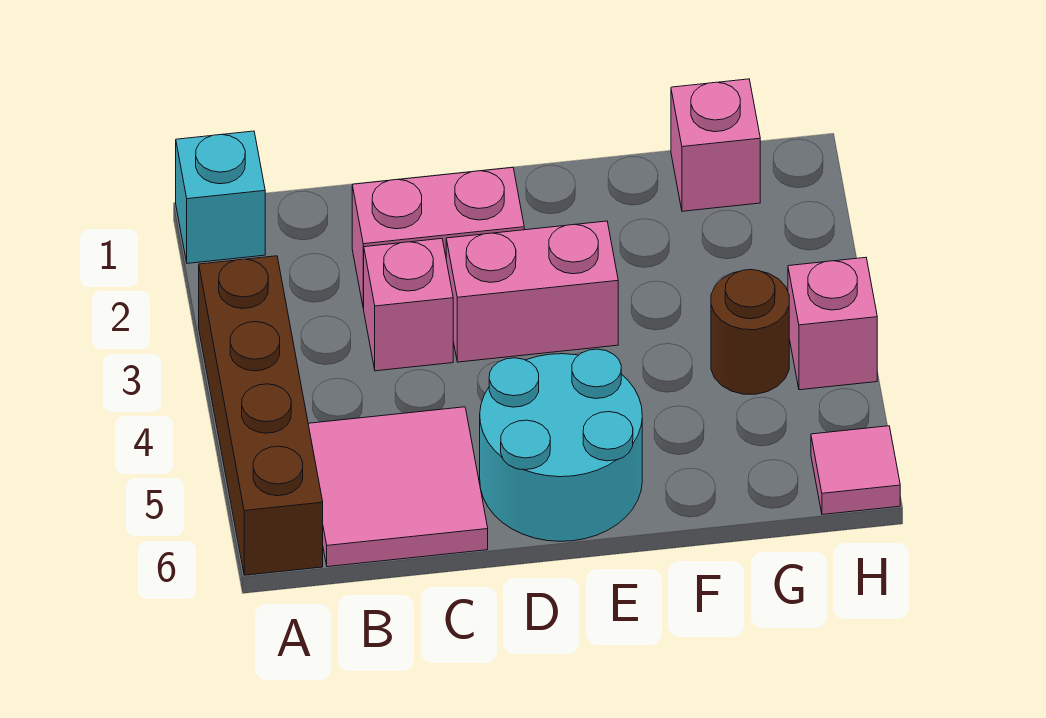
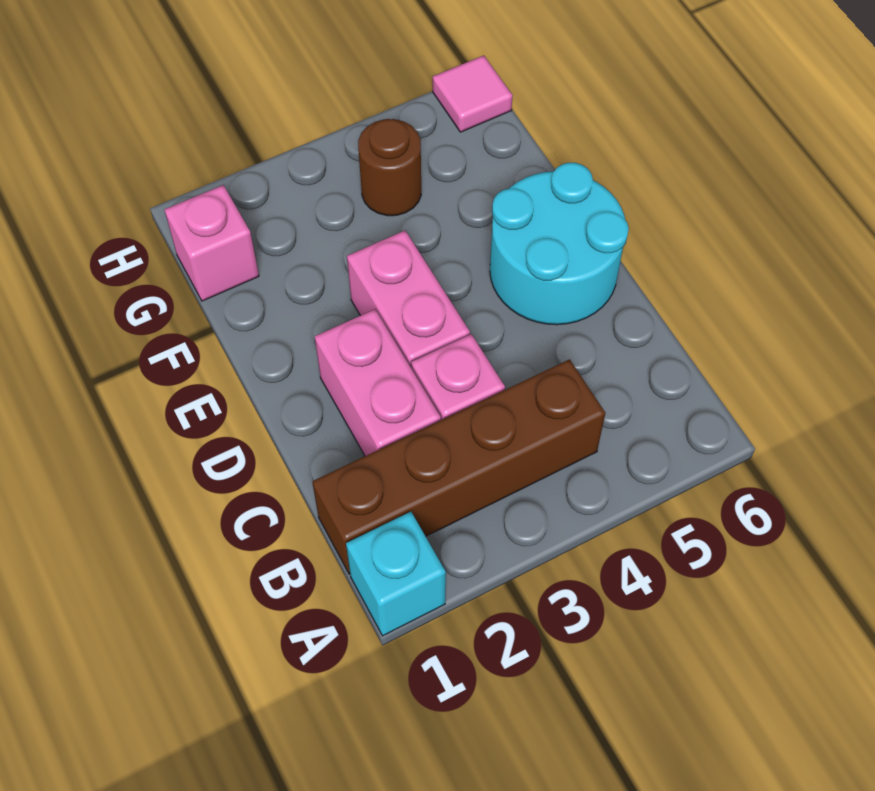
brown 1x4 brick [199,256,323,575] -> brown 1x4 brick moved to [312,359,605,574]
pink 2x2 tile [308,407,488,567] -> none
pink 1x1 brick [788,257,877,390] -> none

